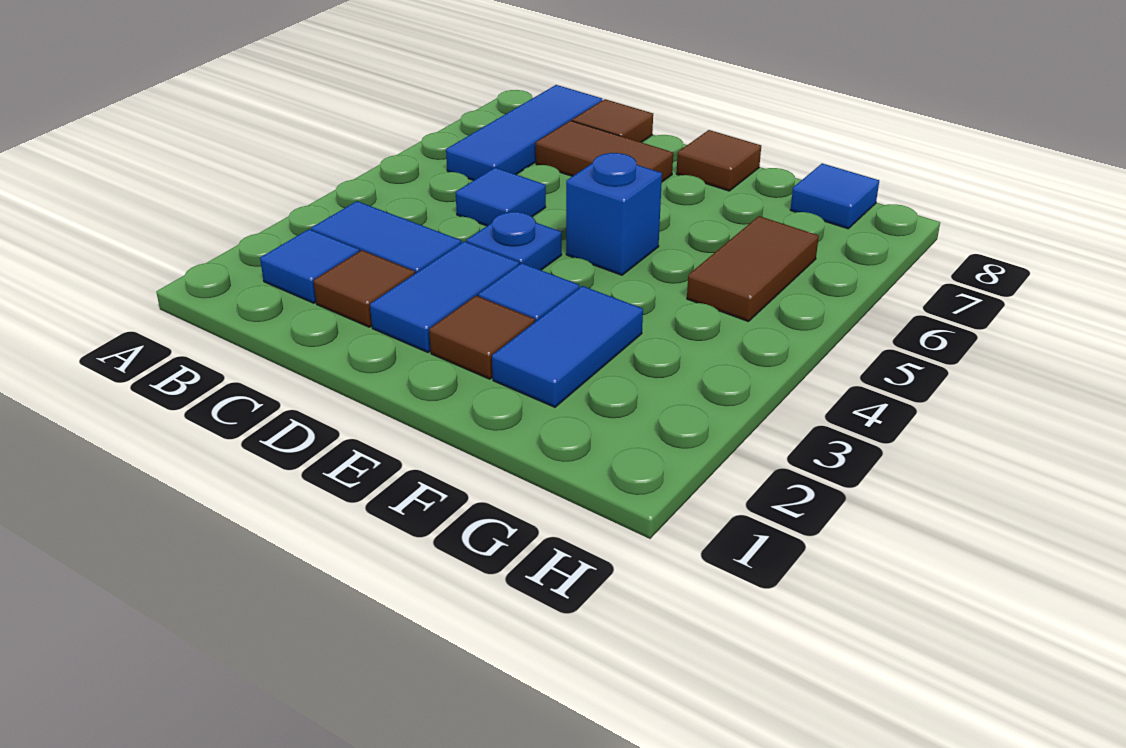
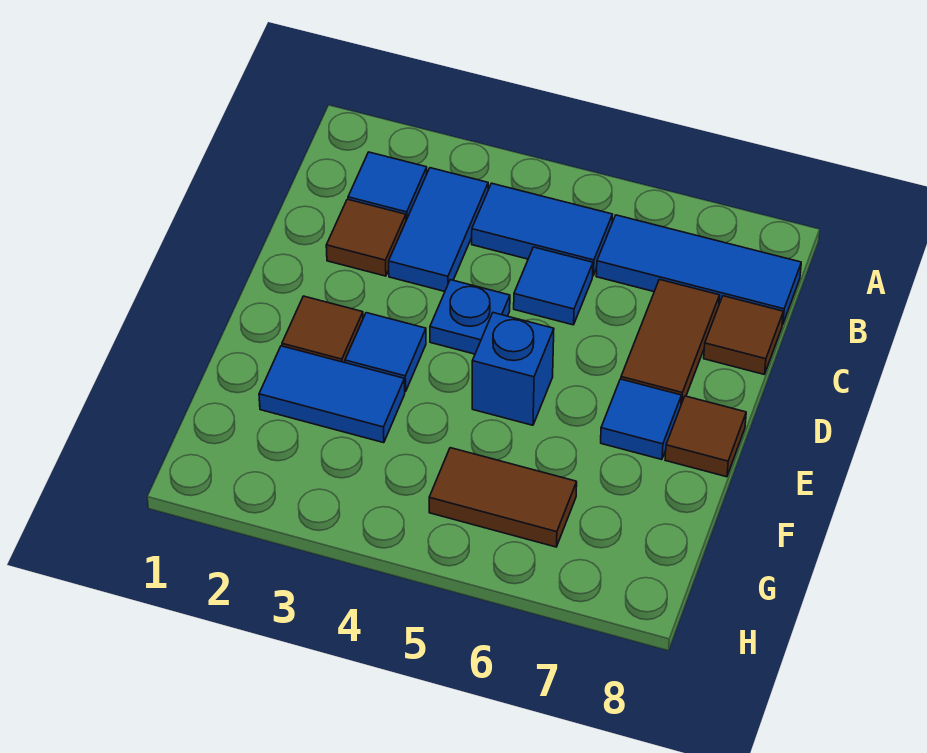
blue 1x2 tile [370,241,519,352] -> blue 1x2 tile moved to [472,183,613,275]
blue 1x1 tile [790,163,879,229] -> blue 1x1 tile moved to [601,379,682,460]

